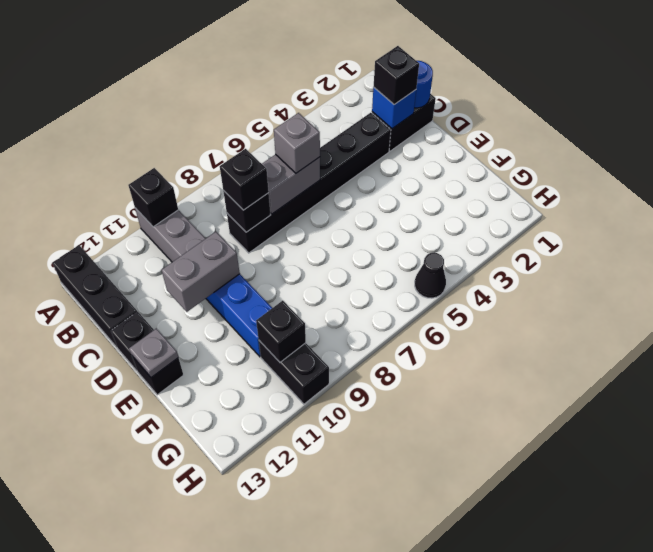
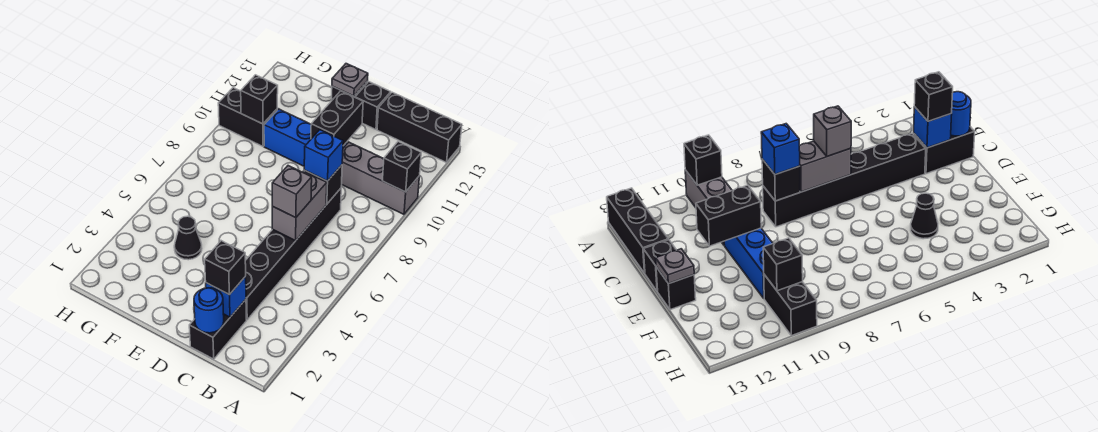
black 1x1 brick [220,149,269,210] -> blue 1x1 brick [304,130,343,181]
grey 1x2 brick [162,232,240,312] -> black 1x2 brick [311,91,363,146]
black 1x1 cone [415,253,446,298] -> black 1x1 cone moved to [174,216,202,260]

